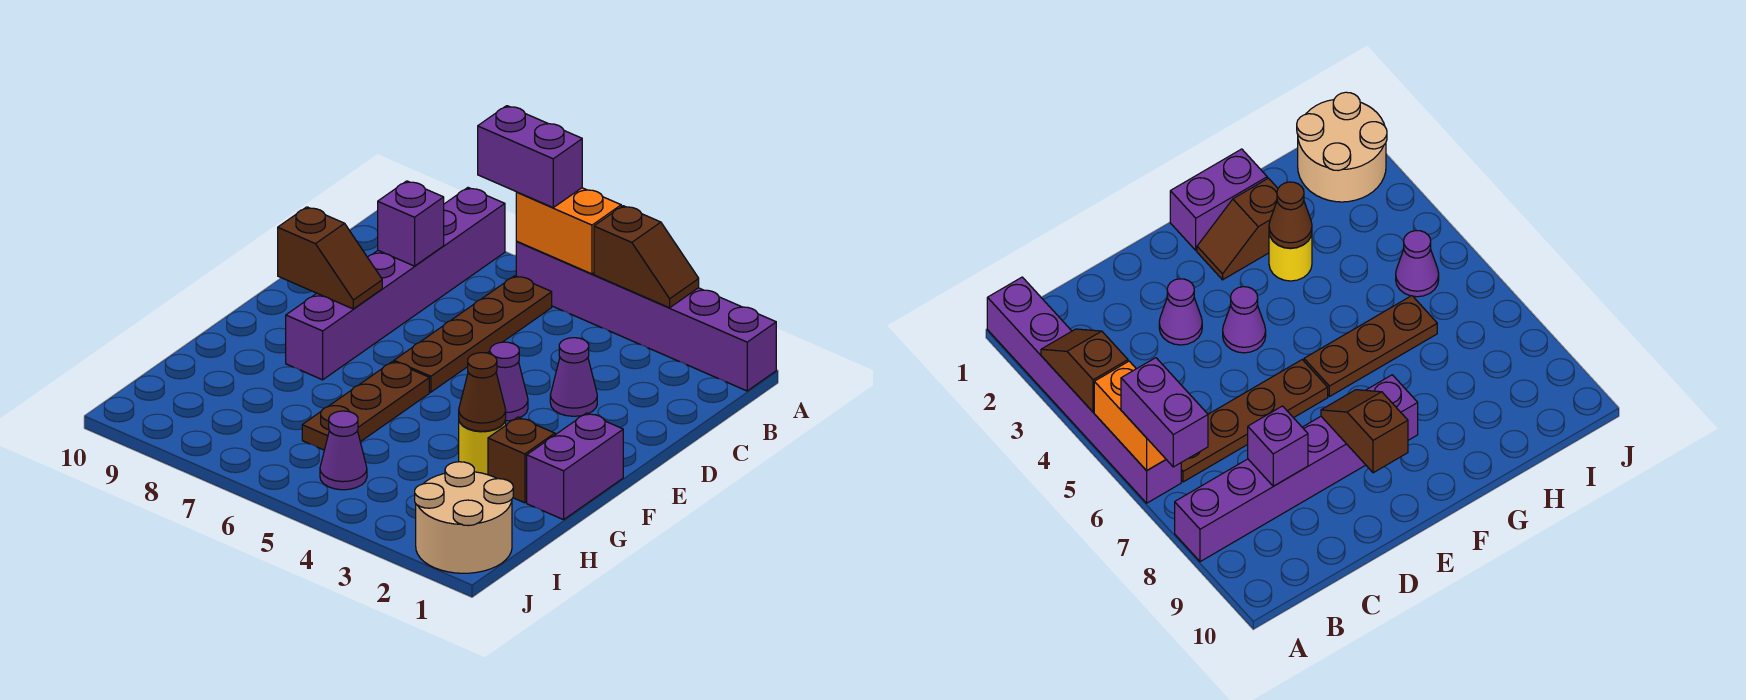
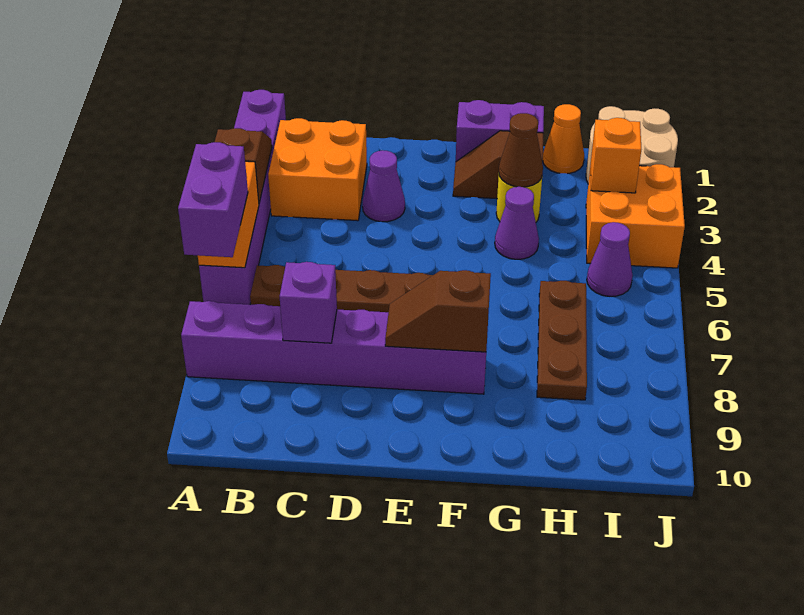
none -> orange 2x2 brick [268,118,367,221]
purple 1x1 cone [490,342,528,421] -> purple 1x1 cone moved to [495,187,539,259]
brown 1x2 slope [278,207,382,309] -> brown 1x2 slope turned to [385,270,491,352]
brown 1x3 plate [302,361,429,450] -> brown 1x3 plate turned to [537,281,587,400]
none -> orange 1x1 cone [543,104,584,174]
none -> orange 2x2 brick [586,164,685,268]
none -> orange 1x1 brick [591,118,641,193]

